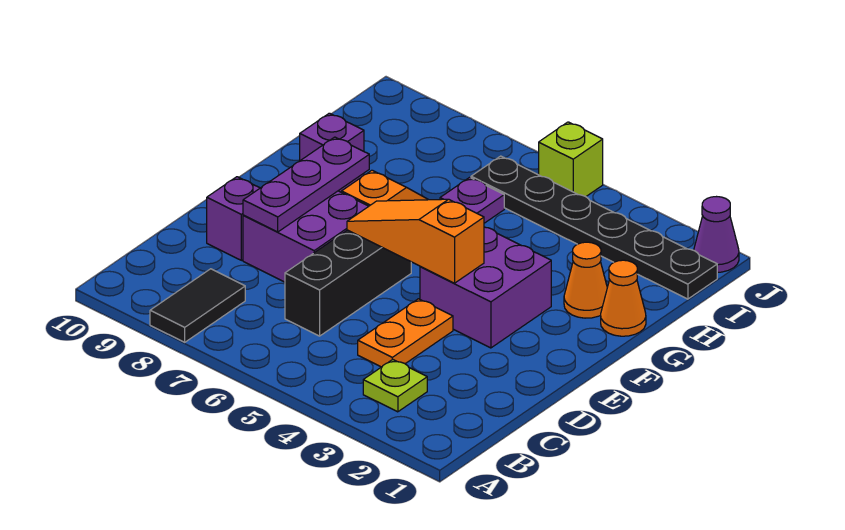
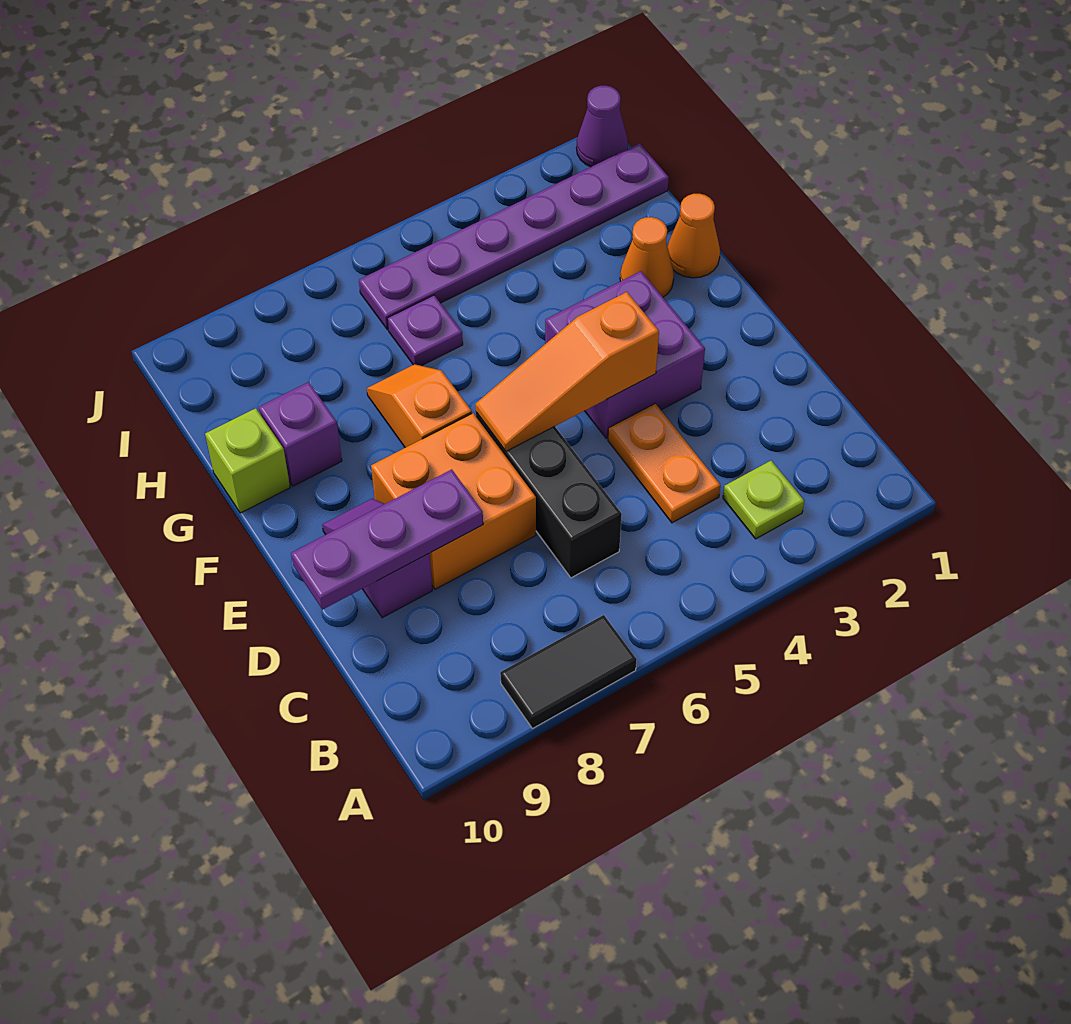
black 1x2 tile [150,269,245,342] -> black 1x2 tile turned to [500,615,637,729]
purple 2x2 brick [243,191,369,282] -> orange 2x2 brick [371,413,536,589]
purple 1x3 plate [243,137,369,232] -> purple 1x3 plate turned to [291,469,483,610]
black 1x6 plate [471,156,717,299] -> purple 1x6 plate [359,143,669,329]
lime 1x1 brick [539,122,603,197] -> lime 1x1 brick moved to [205,408,290,513]

